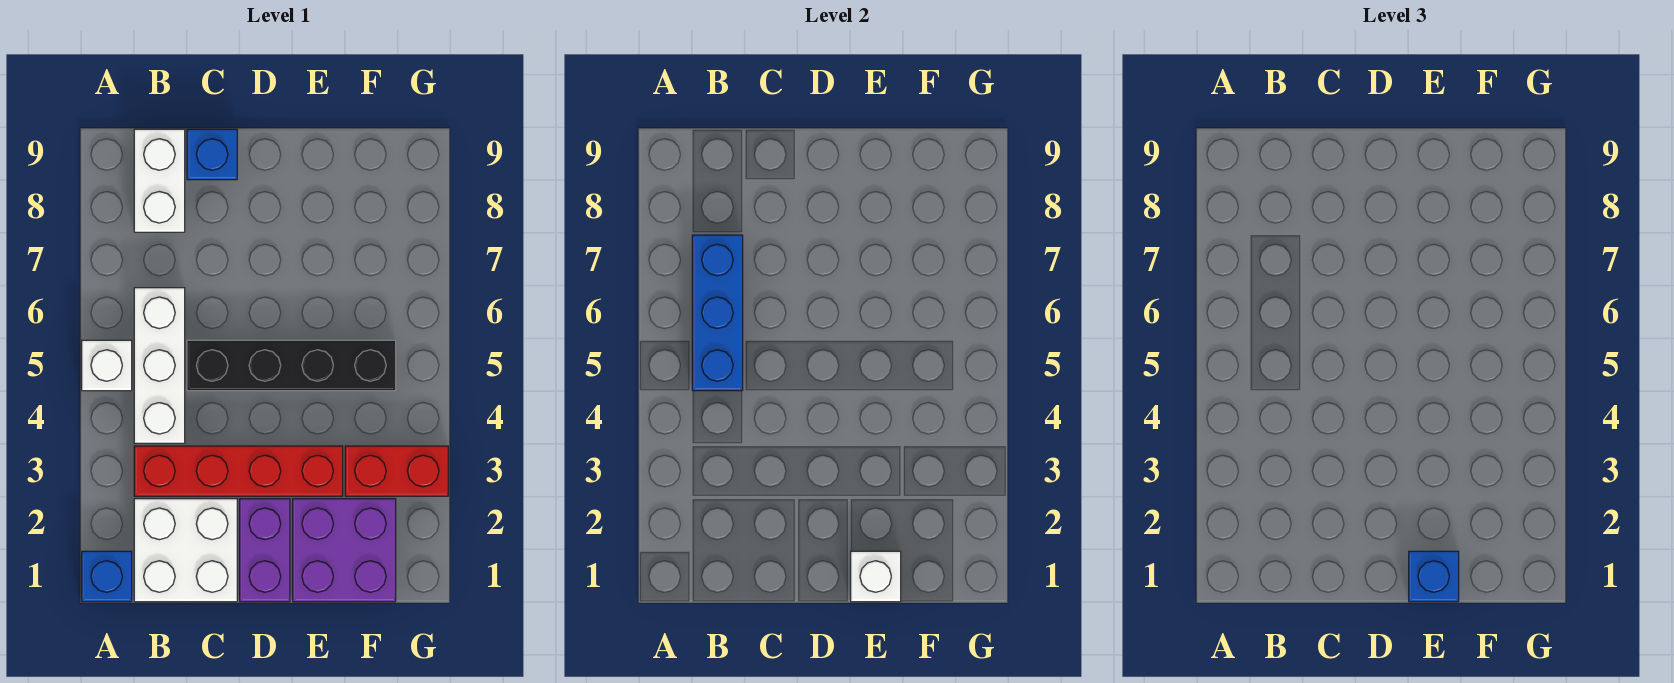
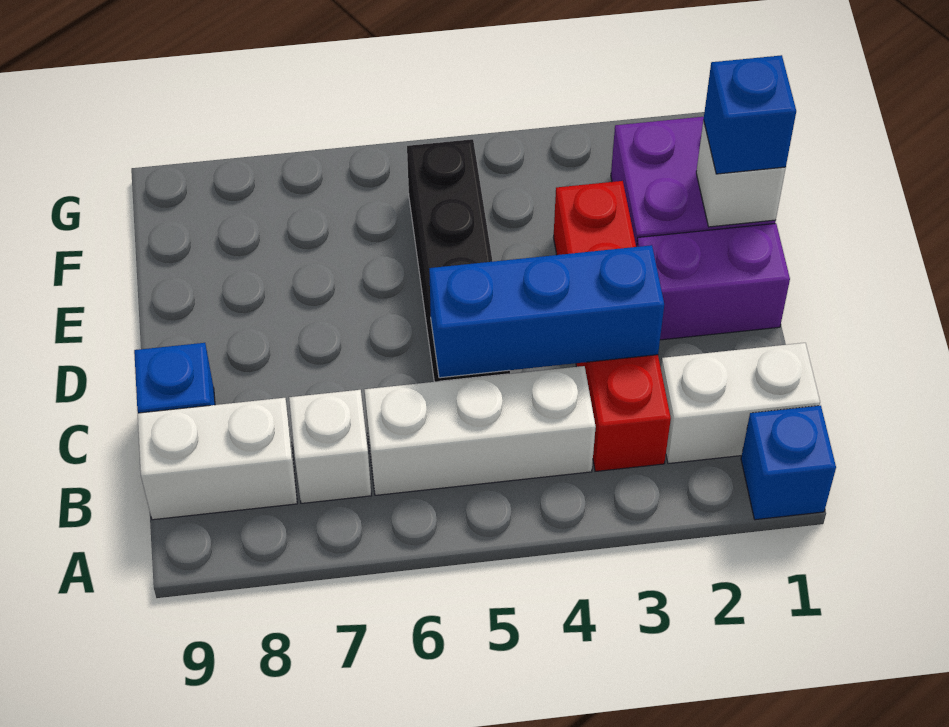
white 1x1 brick [82,340,132,391] -> white 1x1 brick moved to [289,390,371,503]
white 2x2 brick [134,499,237,602] -> white 1x2 brick [661,343,820,464]
blue 1x3 brick [692,235,743,391] -> blue 1x3 brick moved to [429,245,664,378]
red 1x2 brick [345,446,448,496] -> none

